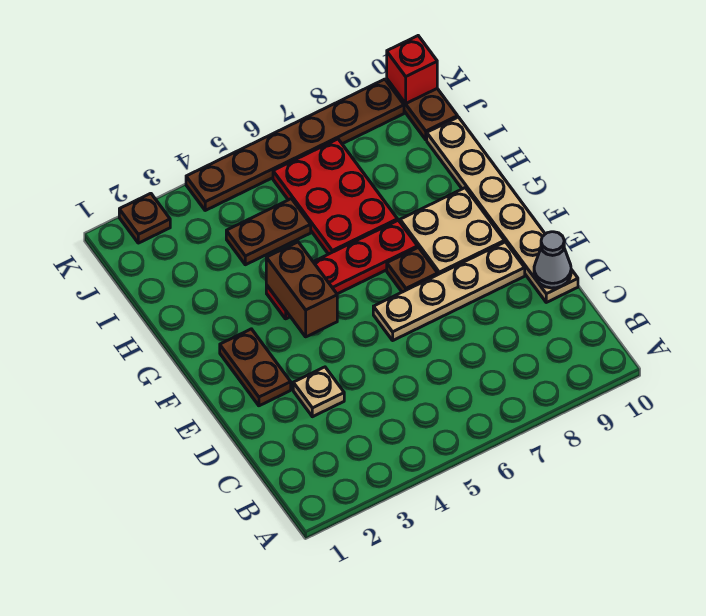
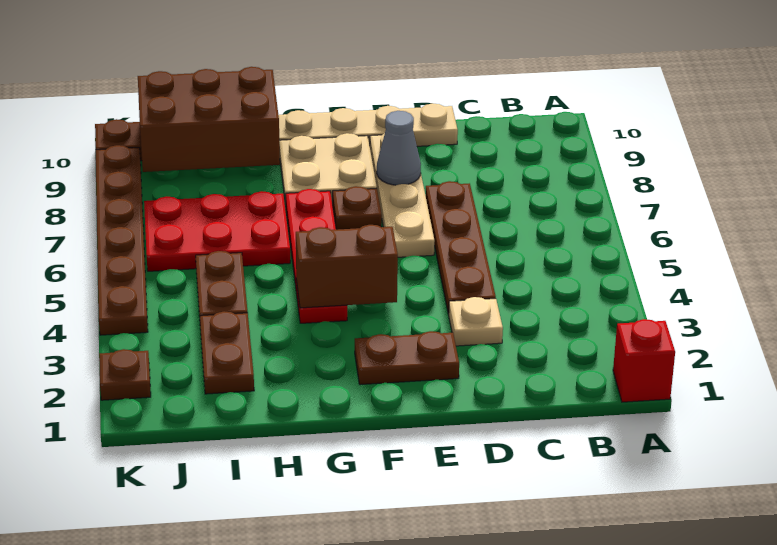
none -> brown 1x4 plate [426,181,496,314]
grey 1x1 cone [534,232,571,288] -> grey 1x1 cone moved to [377,111,421,185]
none -> brown 2x3 brick [138,67,280,172]
none -> brown 1x2 plate [200,311,254,394]
red 1x1 brick [387,36,437,103] -> red 1x1 brick moved to [613,319,675,402]

